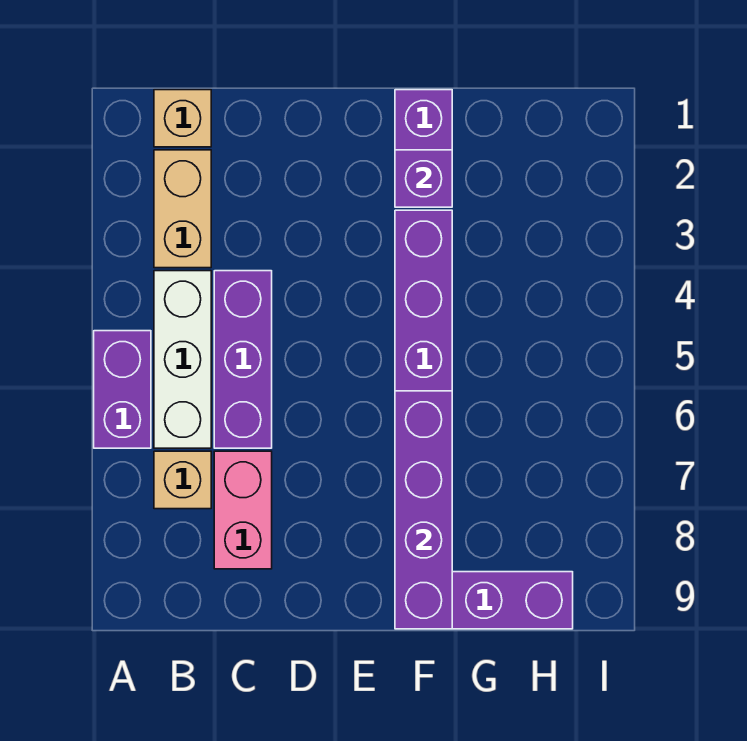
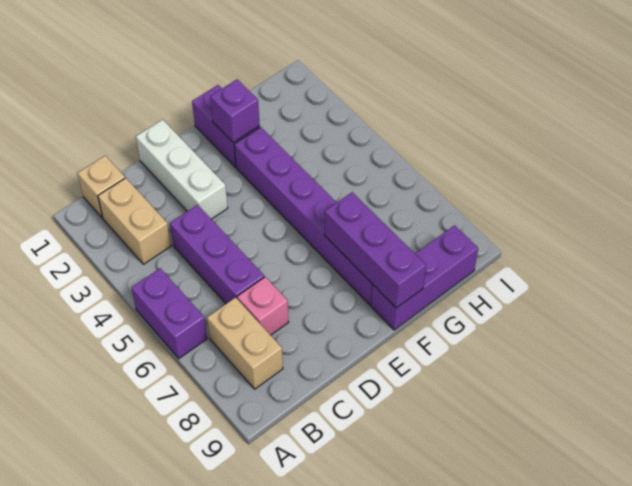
white 1x3 brick [154,271,211,448] -> white 1x3 brick moved to [136,120,228,219]
tan 1x1 brick [154,451,211,509] -> tan 1x2 brick [207,298,283,389]
pink 1x2 brick [214,451,272,569] -> pink 1x1 brick [237,277,288,335]
purple 1x4 brick [395,391,452,629] -> purple 1x3 brick [324,192,426,308]

